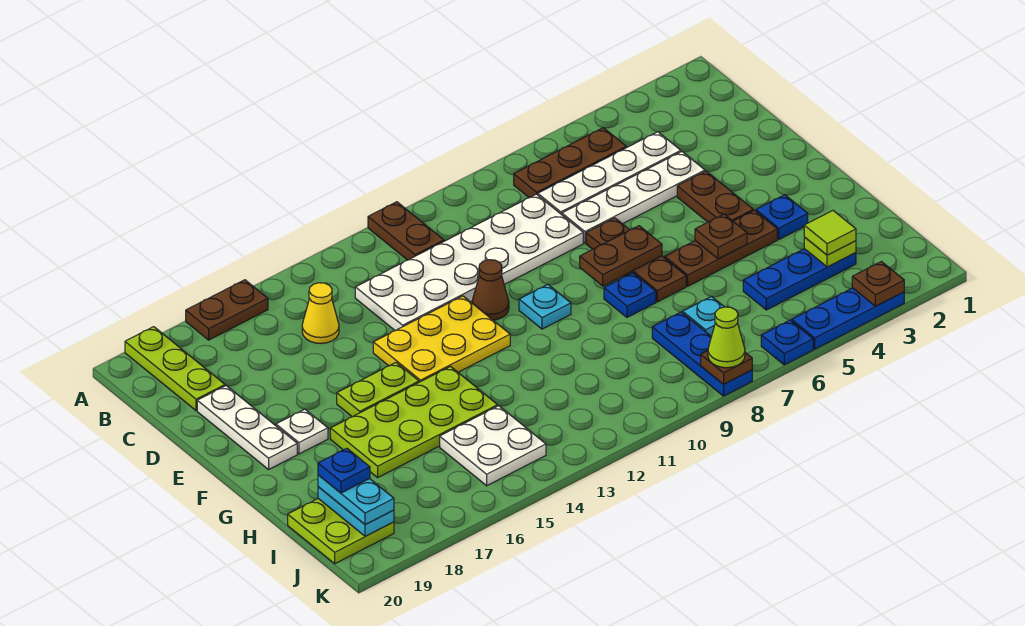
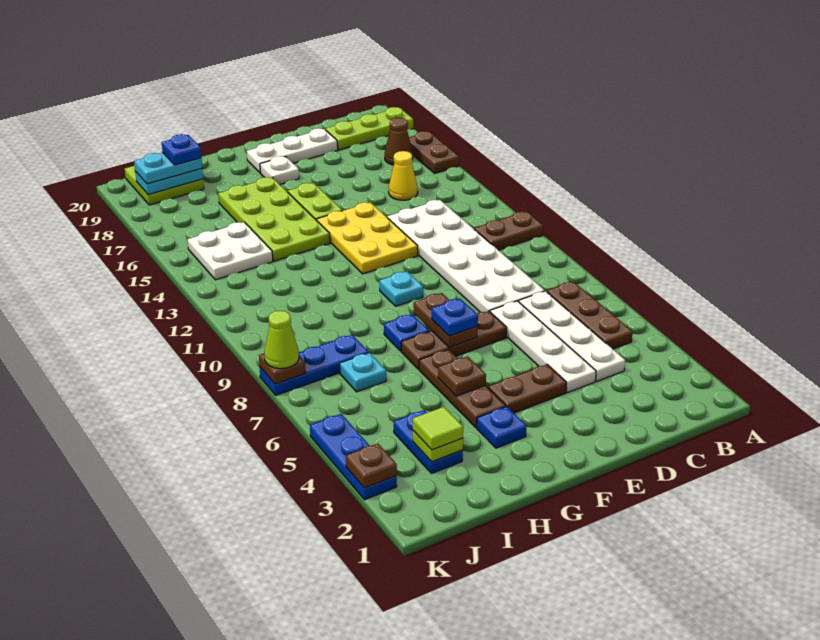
brown 1x1 cone [472,260,509,320] -> brown 1x1 cone moved to [385,118,413,165]
blue 1x3 plate [743,249,856,310] -> blue 1x2 plate [394,410,463,473]
blue 1x1 plate [761,320,813,365] -> blue 1x1 plate moved to [432,299,478,336]

